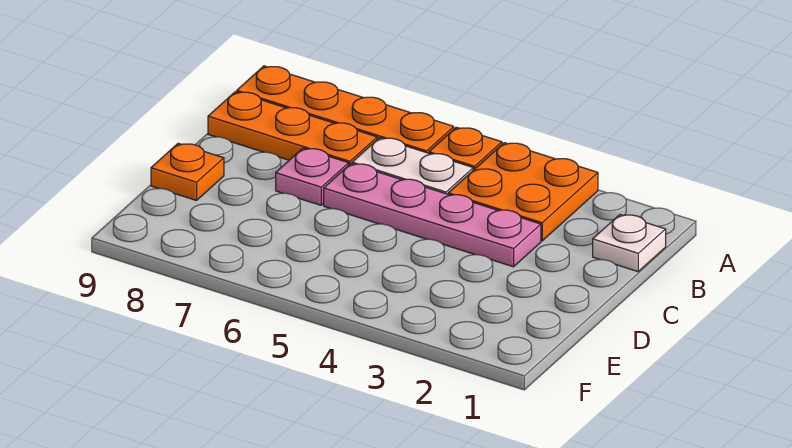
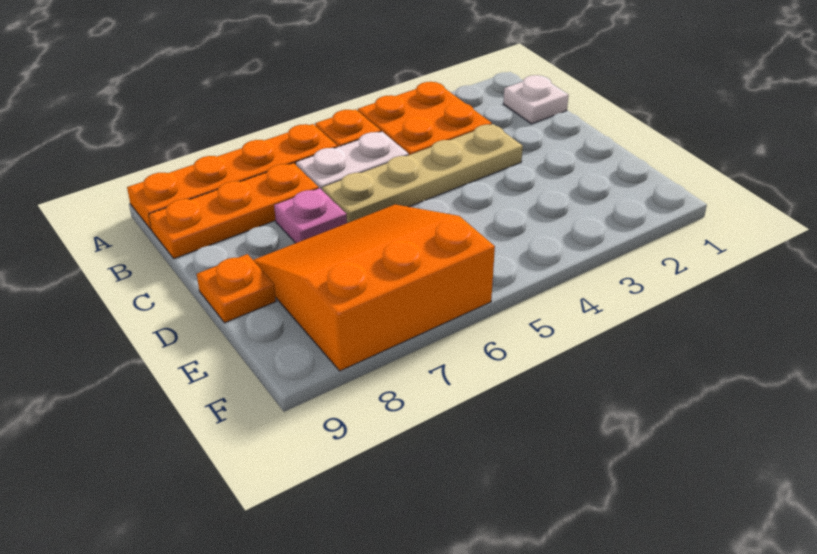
pink 1x4 plate [324,164,541,267] -> tan 1x4 plate [322,124,523,223]
none -> orange 3x3 slope [253,205,495,371]

